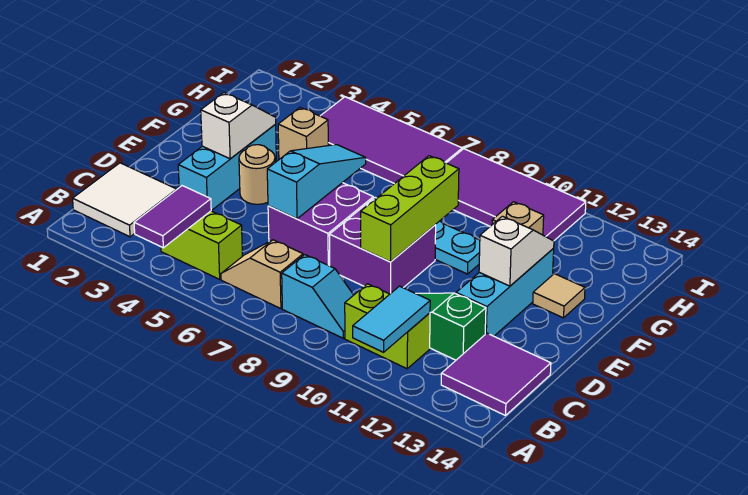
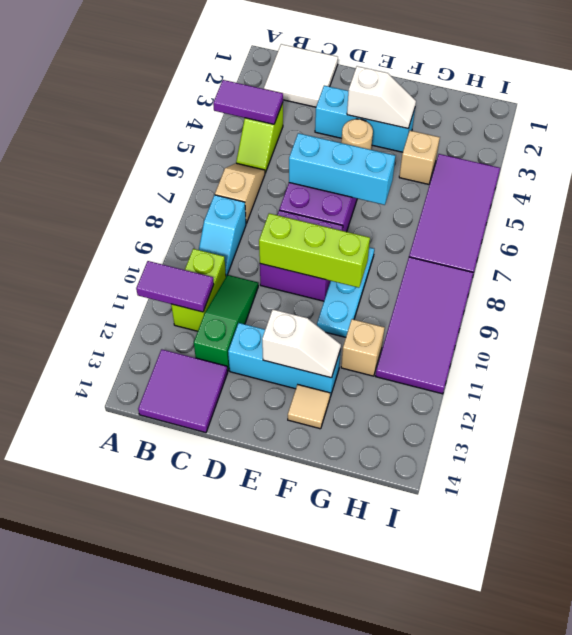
cyan 1x2 tile [353,286,430,352] -> purple 1x2 tile [136,261,214,312]
lime 1x2 brick [161,211,242,279] -> lime 1x2 slope [236,103,283,173]
cyan 1x3 slope [267,145,366,219] -> cyan 1x3 brick [289,133,395,205]

